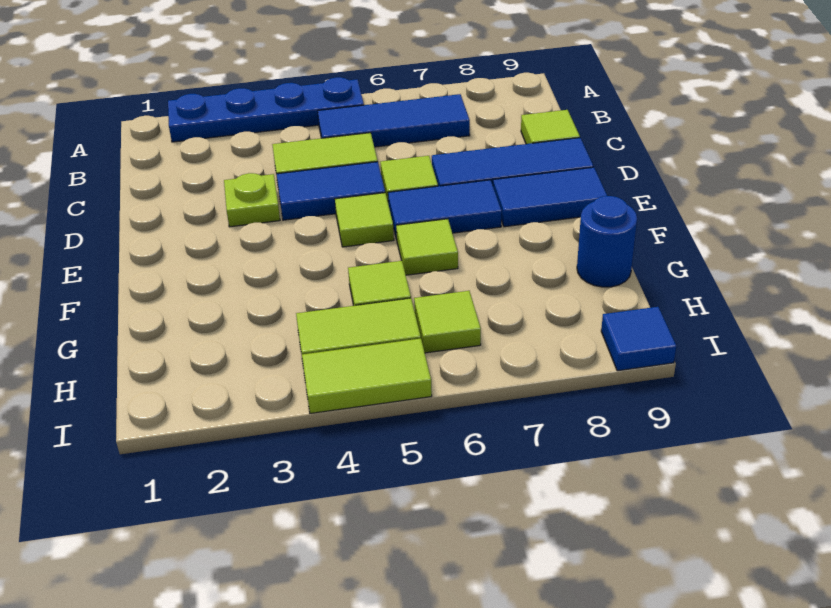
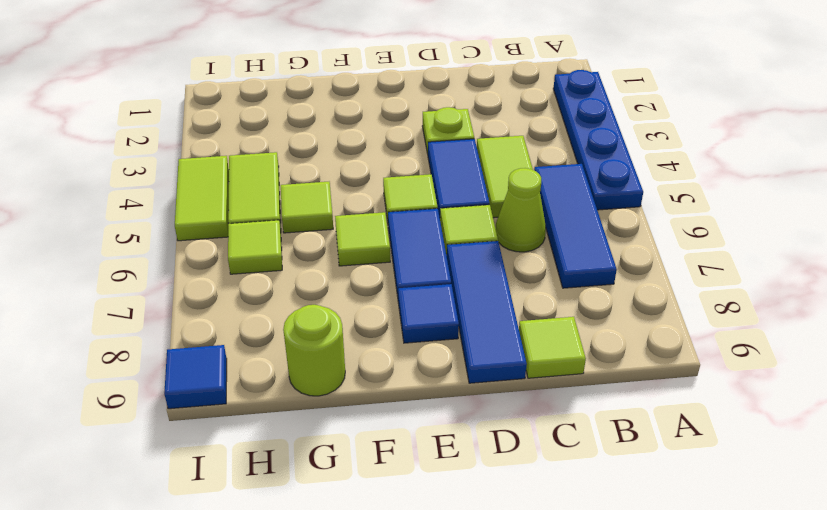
none -> lime 1x1 cone [496,168,546,252]
blue 1x2 tile [493,167,607,227] -> blue 1x1 tile [398,284,459,343]
blue 1x1 round brick [577,196,637,287] -> lime 1x1 round brick [283,305,345,396]

